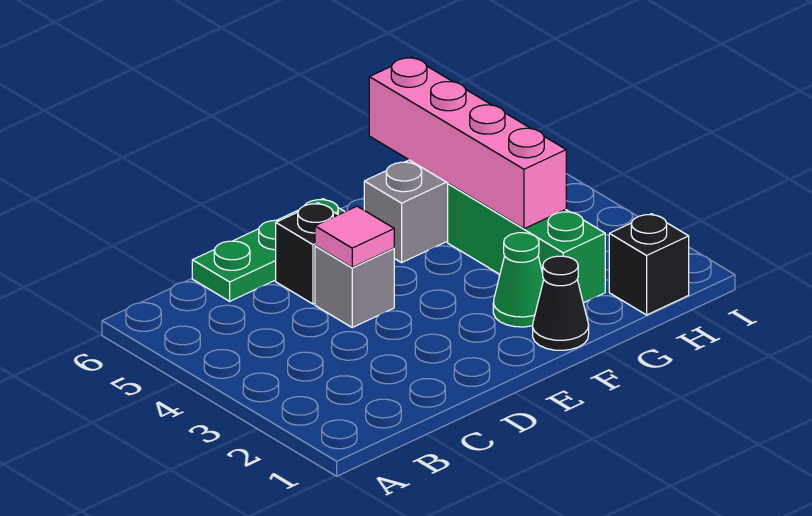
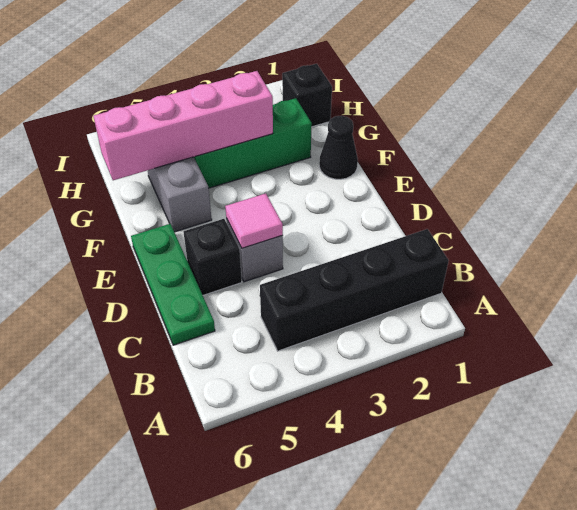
none -> black 1x4 brick [260,229,449,351]
green 1x1 cone [493,233,544,327] -> none

